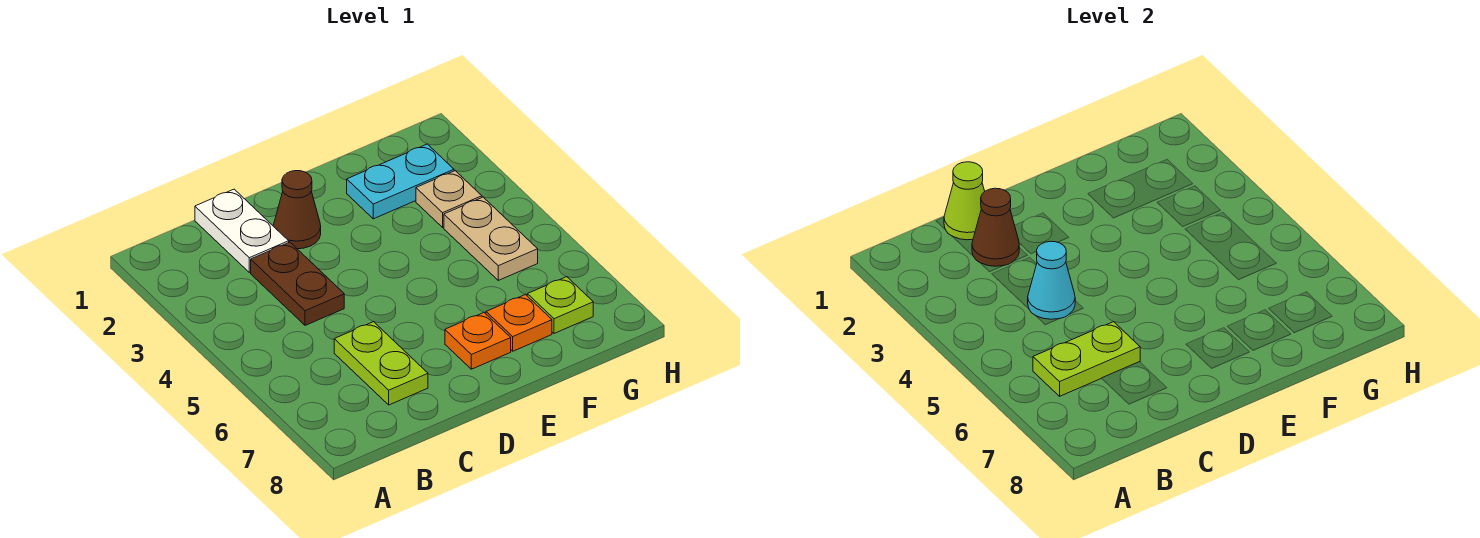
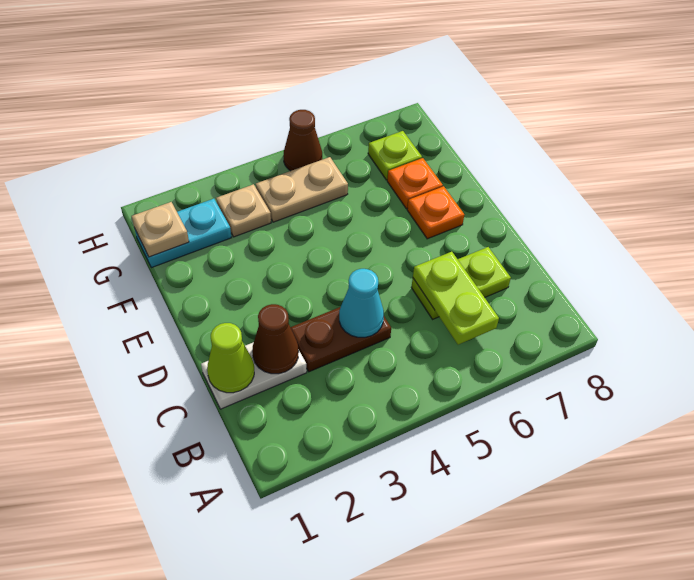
brown 1x1 cone [273,171,321,249] -> brown 1x1 cone moved to [283,110,322,171]
cyan 1x2 plate [347,144,454,219] -> cyan 1x2 plate turned to [135,199,232,268]
none -> tan 1x1 plate [132,202,189,257]

